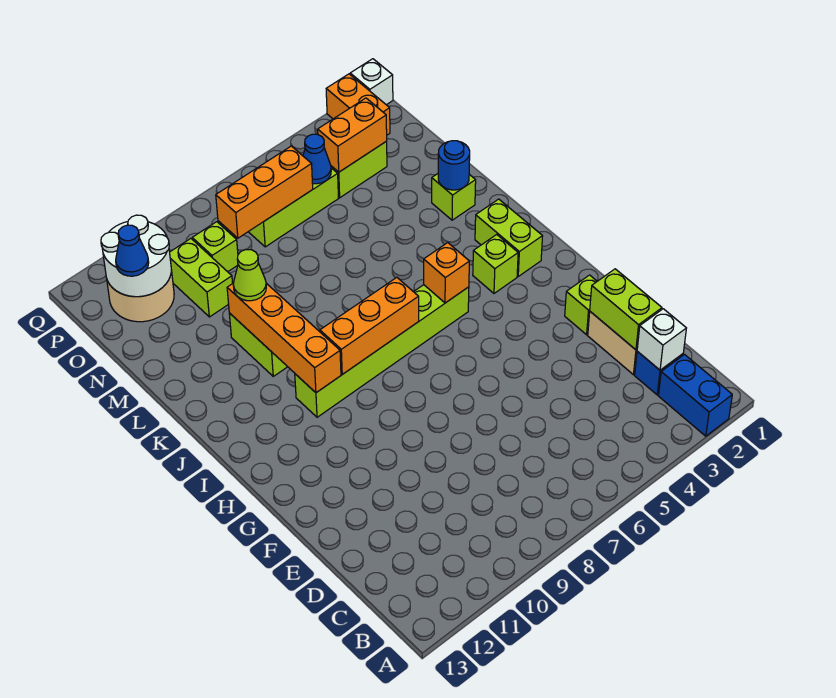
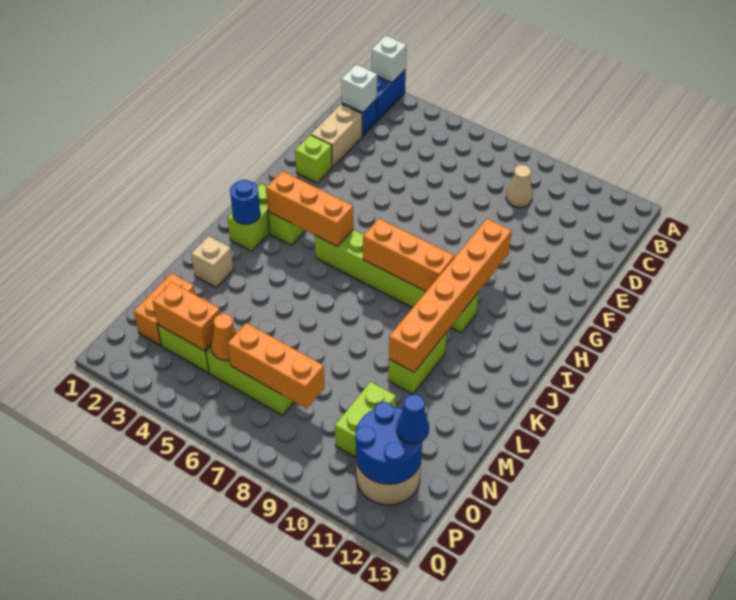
none -> tan 1x1 cone [506,165,533,207]
lime 1x2 brick [590,269,662,350] -> none
orange 1x1 brick [424,243,469,303] -> orange 1x3 brick [266,171,353,247]
orange 1x4 brick [227,283,341,393] -> orange 1x6 brick [389,219,512,372]
lime 1x1 brick [432,174,476,220] -> tan 1x1 brick [191,236,233,288]
blue 1x1 round brick [438,141,470,190] -> blue 1x1 round brick moved to [230,180,260,224]
lime 1x1 cone [233,250,266,301] -> none
blue 1x1 cone [303,134,331,184] -> orange 1x1 cone [211,314,237,360]
lime 1x1 brick [192,222,238,272] -> none
white 2x2 round brick [101,215,171,297] -> blue 2x2 round brick [355,402,422,484]
orange 1x2 brick [326,74,390,135] -> orange 1x2 brick moved to [134,273,195,346]
white 1x1 brick [350,59,393,105] -> white 1x1 brick moved to [371,36,407,82]

